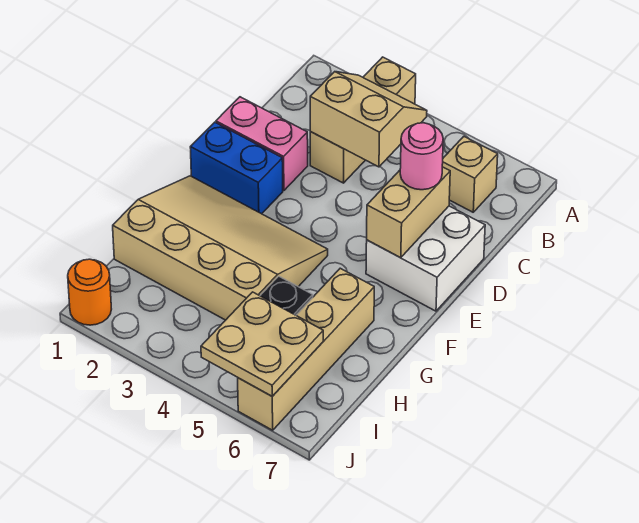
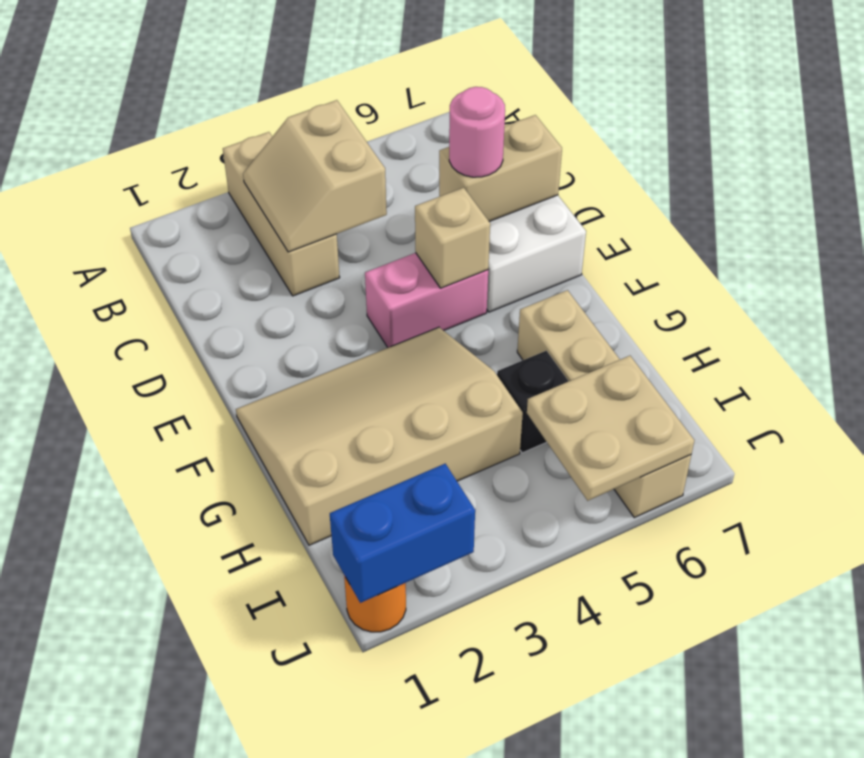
tan 2x2 slope [310,72,427,167] -> tan 2x2 slope turned to [243,100,387,252]
tan 1x1 brick [442,137,498,212] -> tan 1x1 brick moved to [415,188,490,288]
pink 1x2 brick [216,97,308,191] -> pink 1x2 brick moved to [365,253,488,348]
tan 1x2 brick [367,167,450,258] -> tan 1x2 brick turned to [439,115,562,221]
blue 1x2 brick [190,122,283,214] -> blue 1x2 brick moved to [330,464,475,603]

